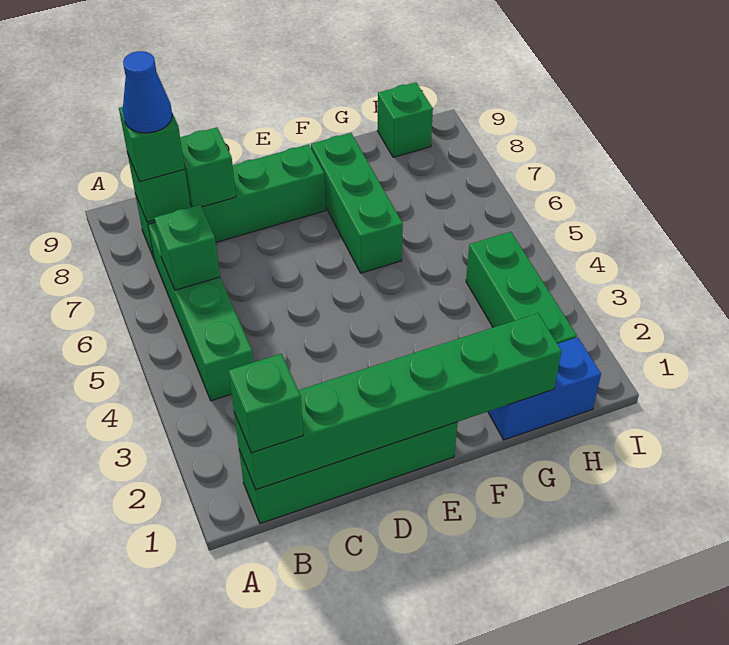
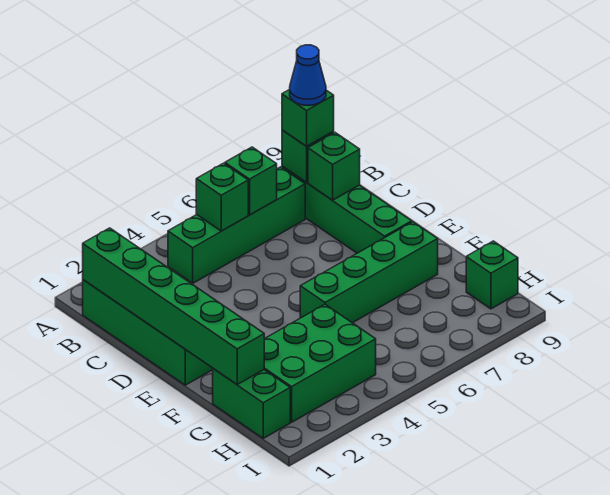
green 1x1 brick [228,354,303,453] -> green 1x1 brick moved to [196,163,248,231]
green 1x3 brick [311,133,403,273] -> green 1x4 brick [300,222,438,323]
blue 1x2 brick [488,337,601,440] -> green 1x2 brick [213,369,290,438]
green 1x3 brick [466,232,577,344] -> green 2x3 brick [264,305,376,422]

